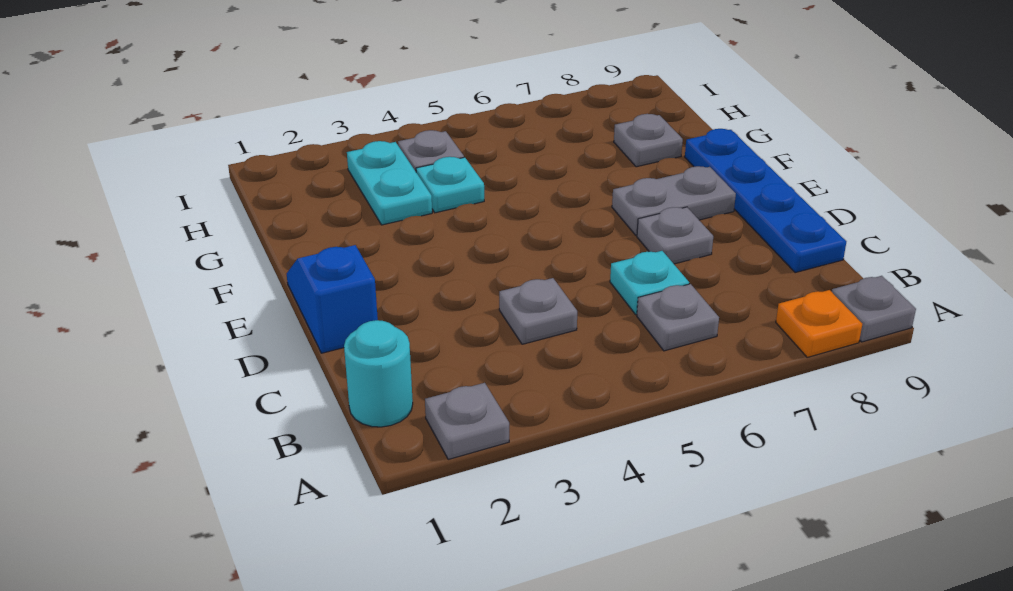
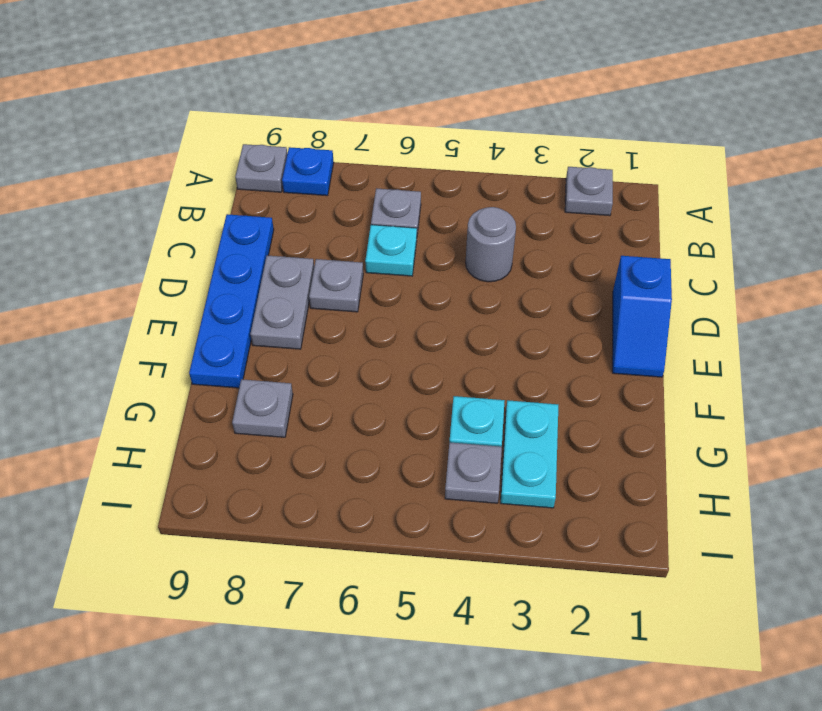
orange 1x1 plate [776,290,862,357] -> blue 1x1 plate [282,147,334,196]
cyan 1x1 round brick [344,320,413,427] -> none
grey 1x1 plate [499,278,577,344] -> grey 1x1 round brick [466,207,516,282]
grey 1x2 plate [612,166,736,235] -> grey 1x2 plate turned to [250,255,314,349]

